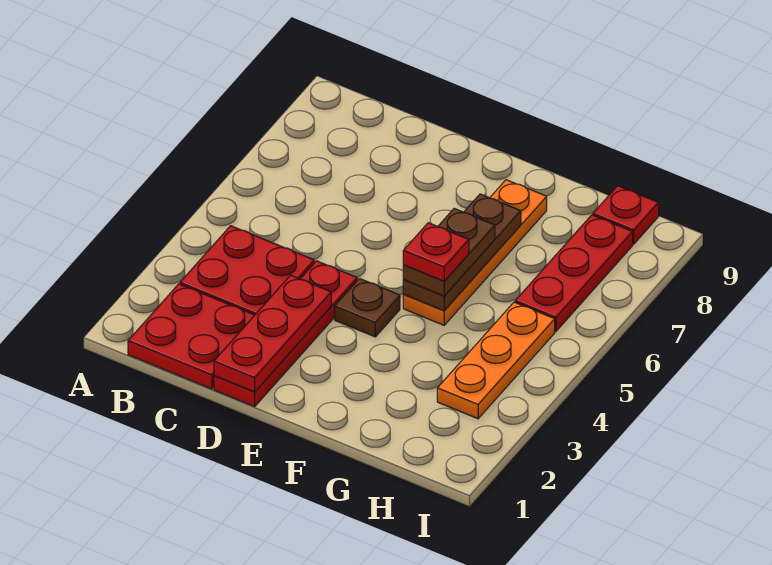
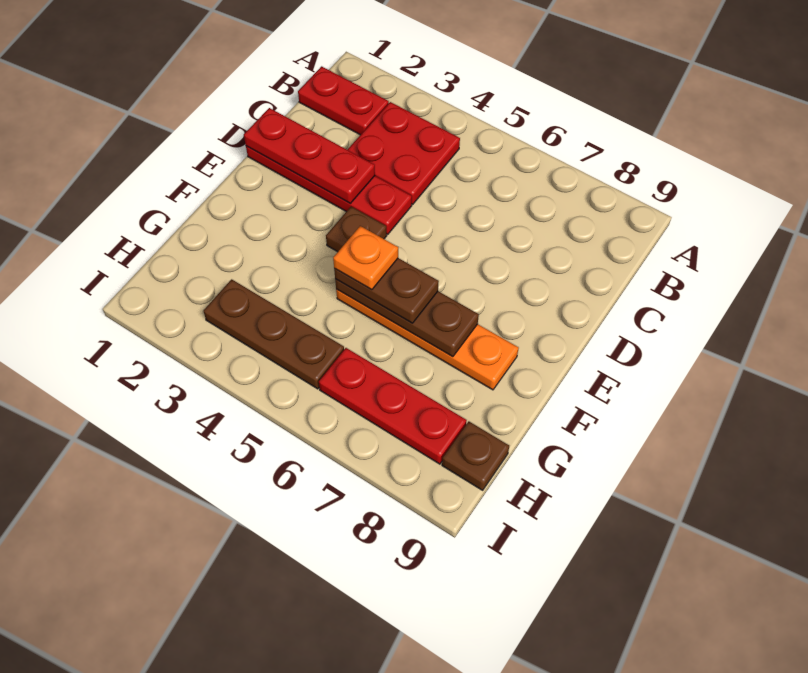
red 2x2 plate [128,284,255,389] -> red 1x2 plate [298,66,389,135]
red 1x1 plate [403,223,469,281] -> orange 1x1 plate [333,226,398,290]
orange 1x3 plate [437,302,555,419] -> brown 1x3 plate [204,279,344,389]
red 1x1 plate [593,186,659,244] -> brown 1x1 plate [442,421,509,490]

